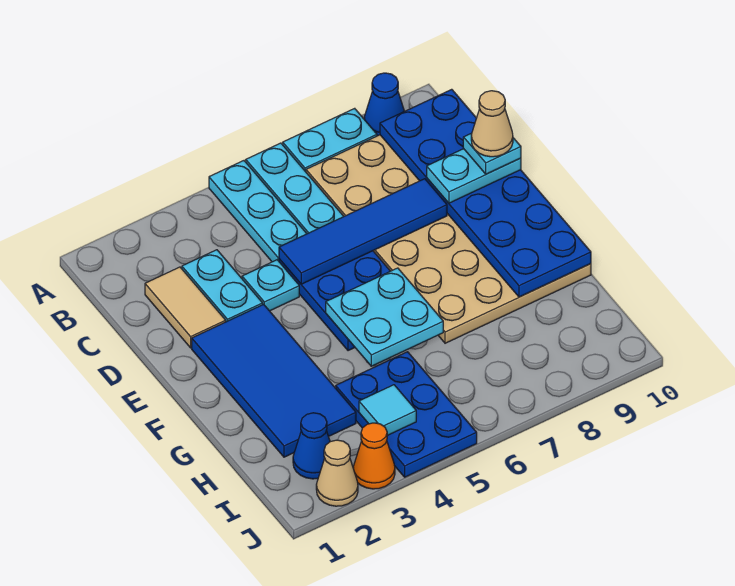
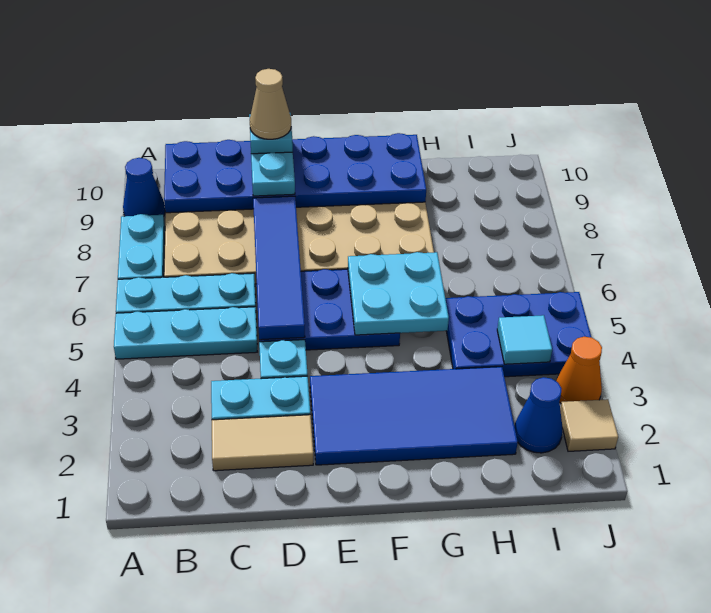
tan 1x1 cone [316,440,358,506] -> tan 1x1 tile [560,399,618,451]

